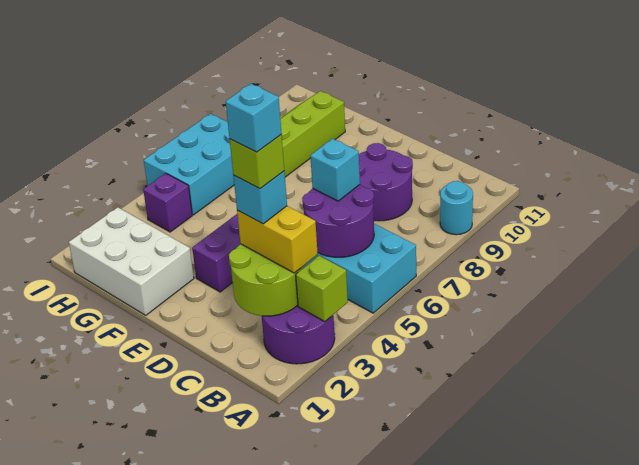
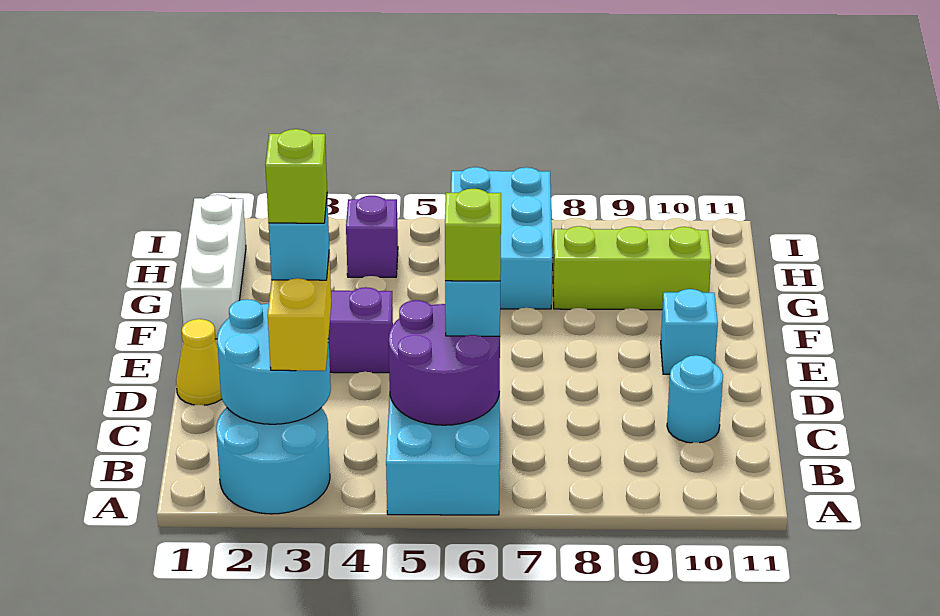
purple 2x2 round brick [262,305,335,364] -> cyan 2x2 round brick [216,408,330,514]
lime 1x1 brick [296,256,348,322] -> lime 1x1 brick moved to [445,189,501,281]
cyan 1x1 round brick [440,181,473,235] -> cyan 1x1 round brick moved to [667,355,723,443]
lime 2x2 round brick [229,244,303,316] -> cyan 2x2 round brick [217,299,331,424]
cyan 1x1 brick [226,84,282,152] -> cyan 1x1 brick moved to [661,289,718,374]
purple 2x2 round brick [359,143,413,221] -> none
none -> yellow 1x1 cone [176,319,222,405]
white 2x3 brick [69,207,194,315] -> white 1x3 brick [180,195,246,339]
cyan 2x3 brick [144,114,234,215] -> cyan 2x3 brick turned to [451,167,552,309]

